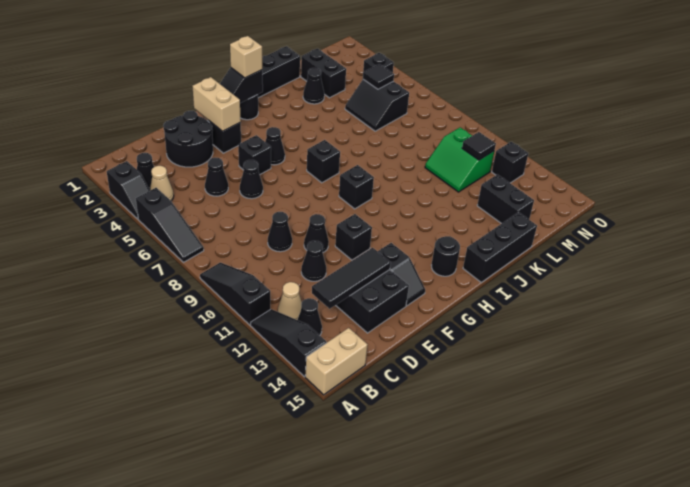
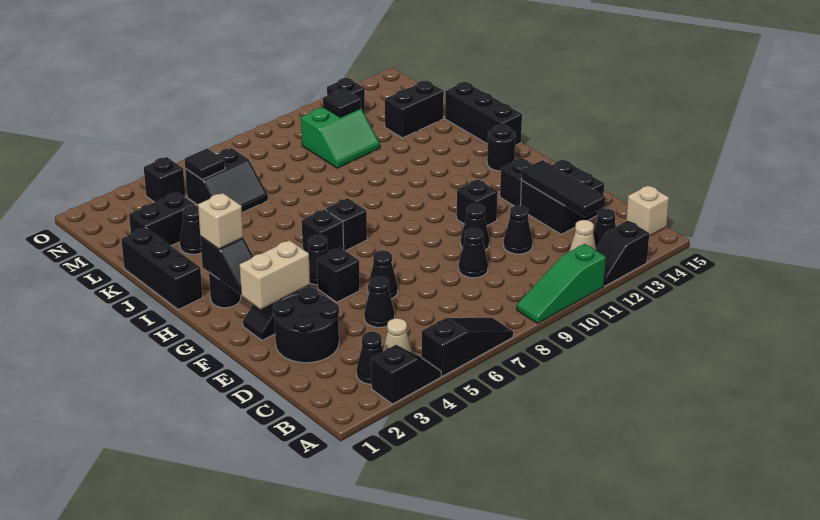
black 1x3 slope [200,263,270,325] -> green 1x3 slope [517,244,606,323]
black 1x3 slope [251,309,326,377] -> black 1x2 slope [596,221,649,286]
tan 1x2 brick [305,328,368,395] -> tan 1x1 brick [626,186,669,236]
black 1x1 brick [339,165,374,209] -> black 1x1 brick moved to [302,209,344,253]

